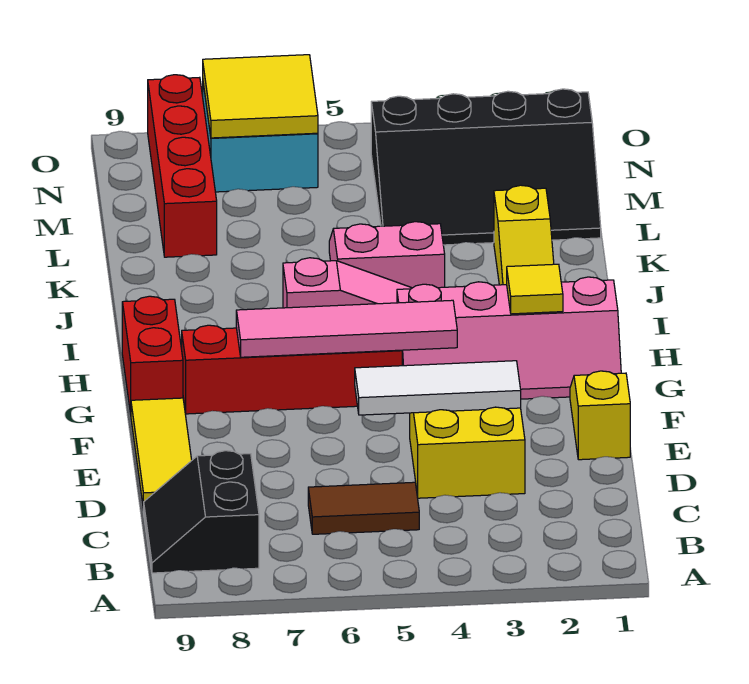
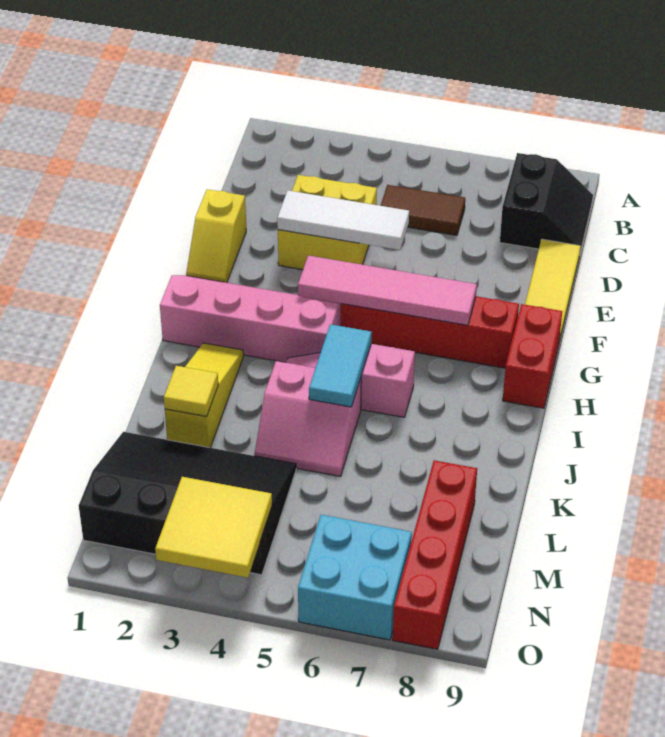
yellow 1x1 tile [507,264,563,314] -> yellow 1x1 tile moved to [164,366,219,417]
none -> cyan 1x2 tile [309,324,372,407]
yellow 2x2 tile [203,55,318,138] -> yellow 2x2 tile moved to [155,477,272,578]

